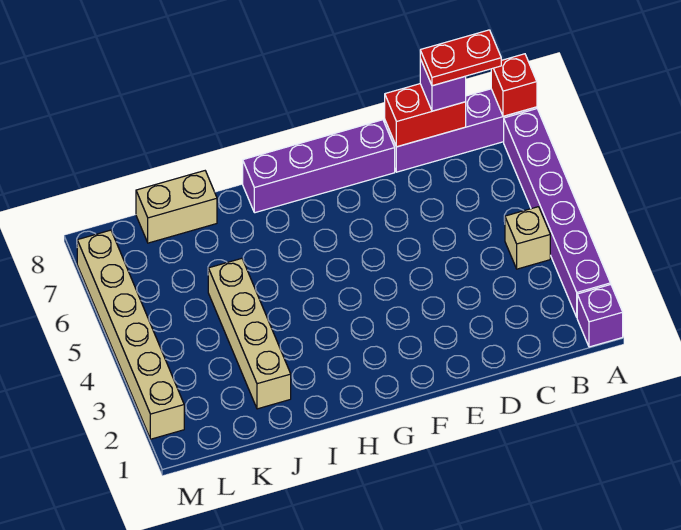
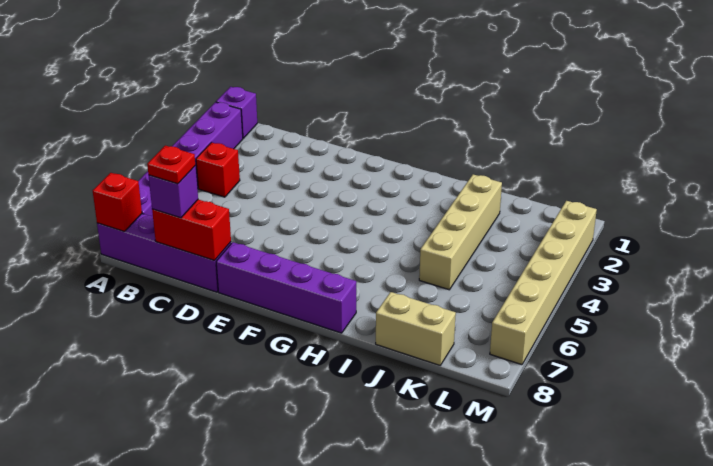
tan 1x1 brick [505,207,550,269] -> red 1x1 brick [196,143,240,197]
red 1x2 plate [420,30,501,86] -> red 1x1 plate [147,146,195,184]

